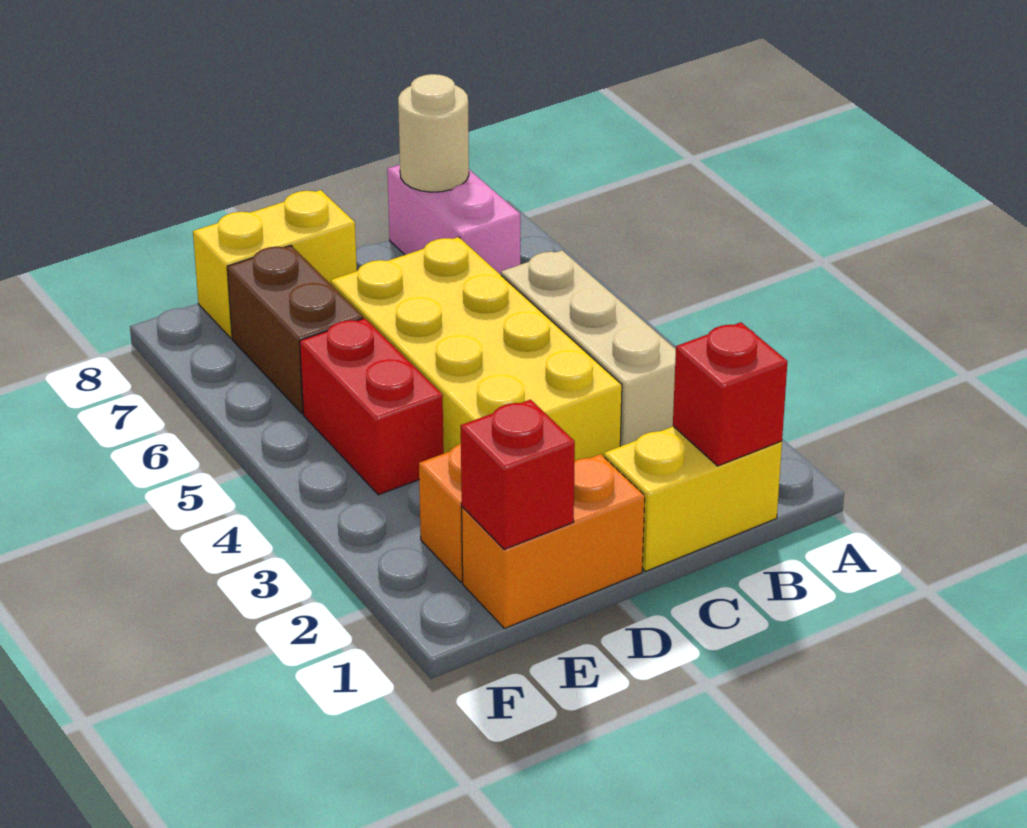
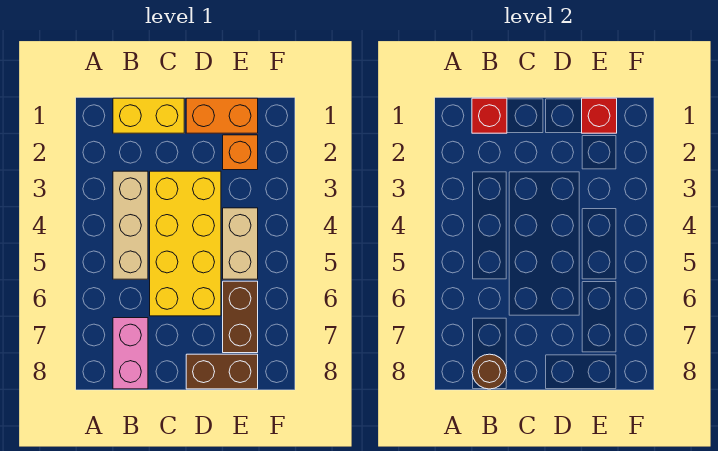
tan 1x1 round brick [398,74,469,192] -> brown 1x1 round brick [472,354,507,389]
yellow 1x2 brick [193,190,357,338] -> brown 1x2 brick [186,354,258,389]
red 1x2 brick [300,318,444,495] -> tan 1x2 brick [223,208,258,279]

